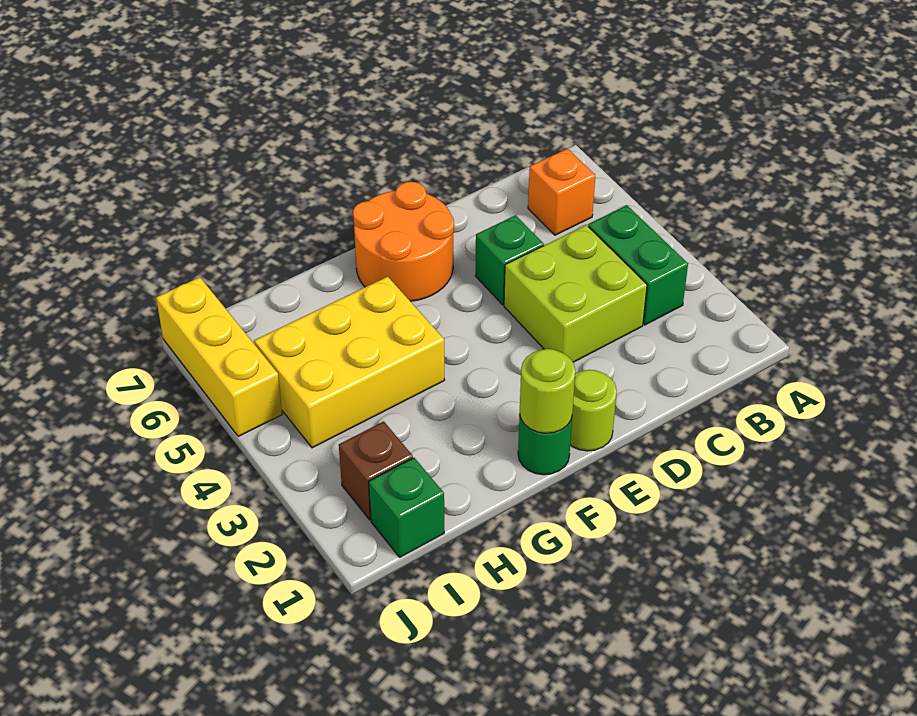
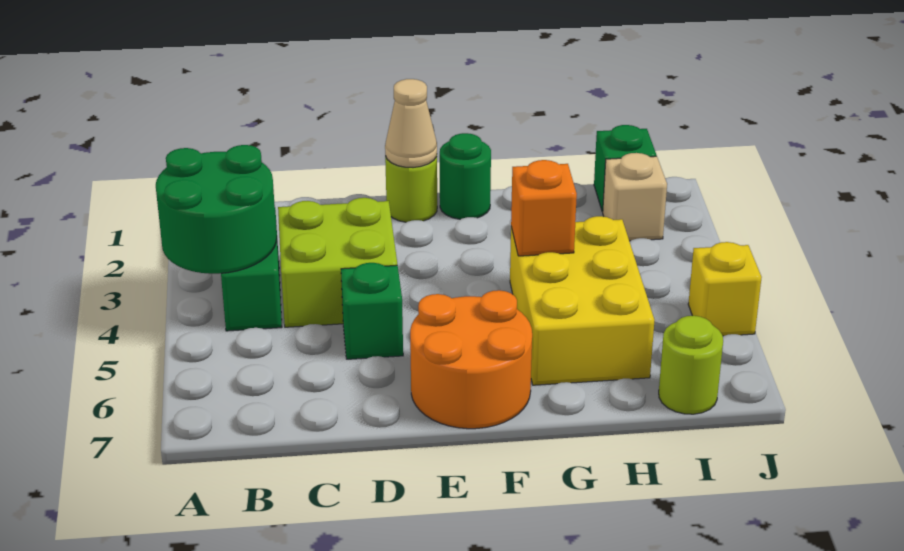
none -> green 2x2 round brick [156,145,277,274]
orange 1x1 brick [528,149,595,235] -> orange 1x1 brick moved to [511,160,577,256]
none -> tan 1x1 cone [385,79,437,168]
lime 1x1 round brick [520,349,575,433] -> lime 1x1 round brick moved to [659,316,723,414]
yellow 2x3 brick [254,277,444,448] -> yellow 2x3 brick turned to [510,216,655,385]
brown 1x1 brick [339,421,413,520] -> tan 1x1 brick [603,153,667,241]
yellow 1x3 brick [156,277,282,436] -> yellow 1x1 brick [688,242,762,336]

